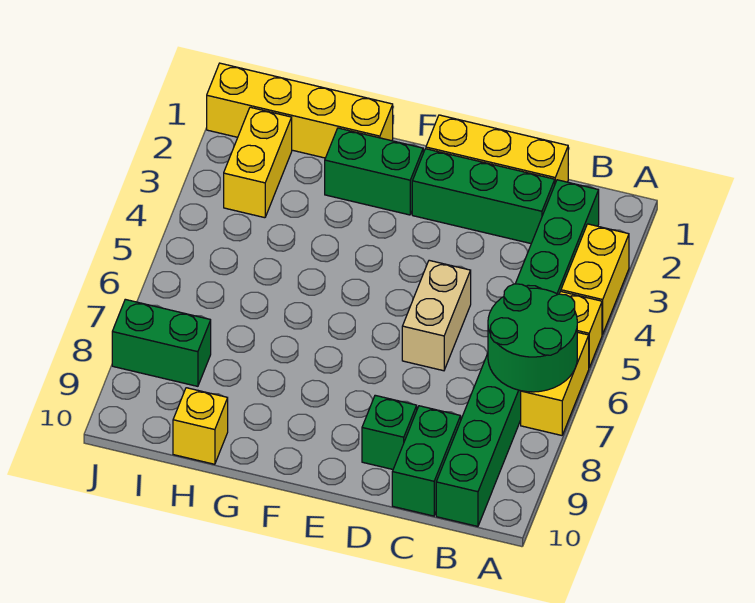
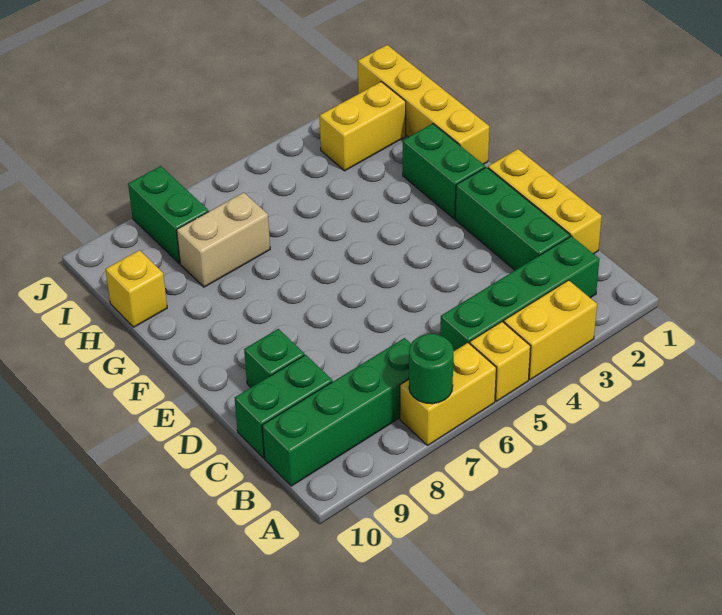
green 2x2 round brick [488,284,577,392] -> green 1x1 round brick [409,334,453,404]
tan 1x2 brick [402,260,471,371] -> tan 1x2 brick moved to [177,193,270,287]

